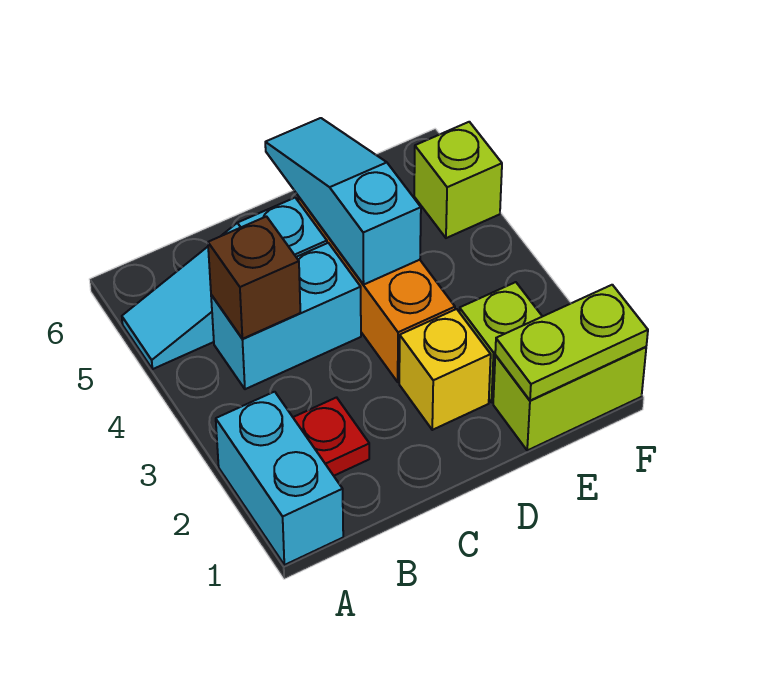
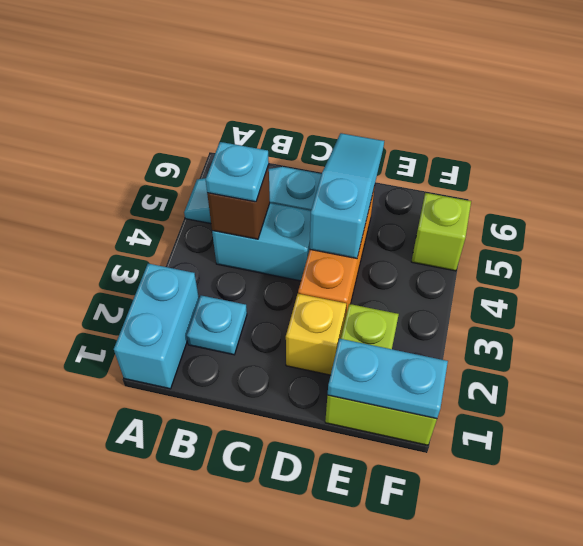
red 1x1 plate [293,397,369,476] -> cyan 1x1 plate [187,295,247,355]
none -> cyan 1x1 plate [206,142,269,202]
lime 1x2 plate [495,285,648,401] -> cyan 1x2 plate [327,339,448,419]

